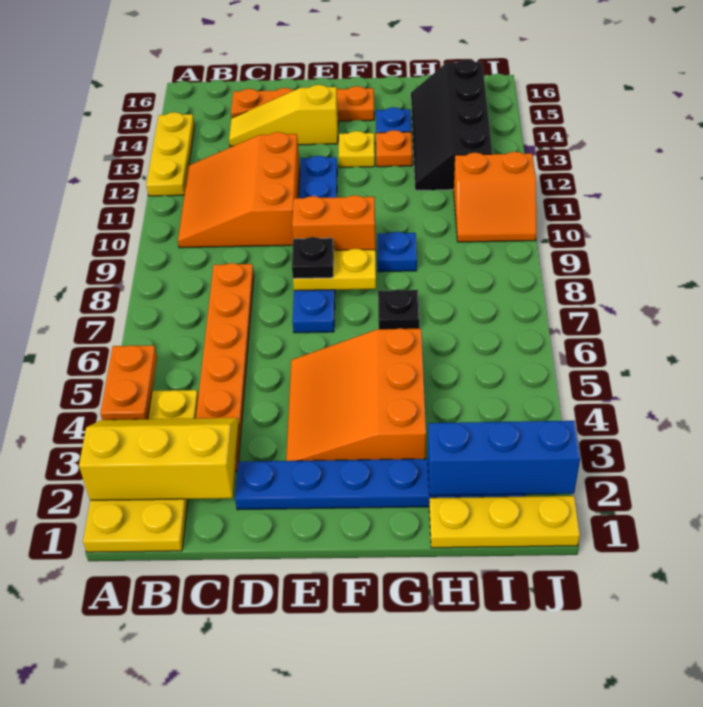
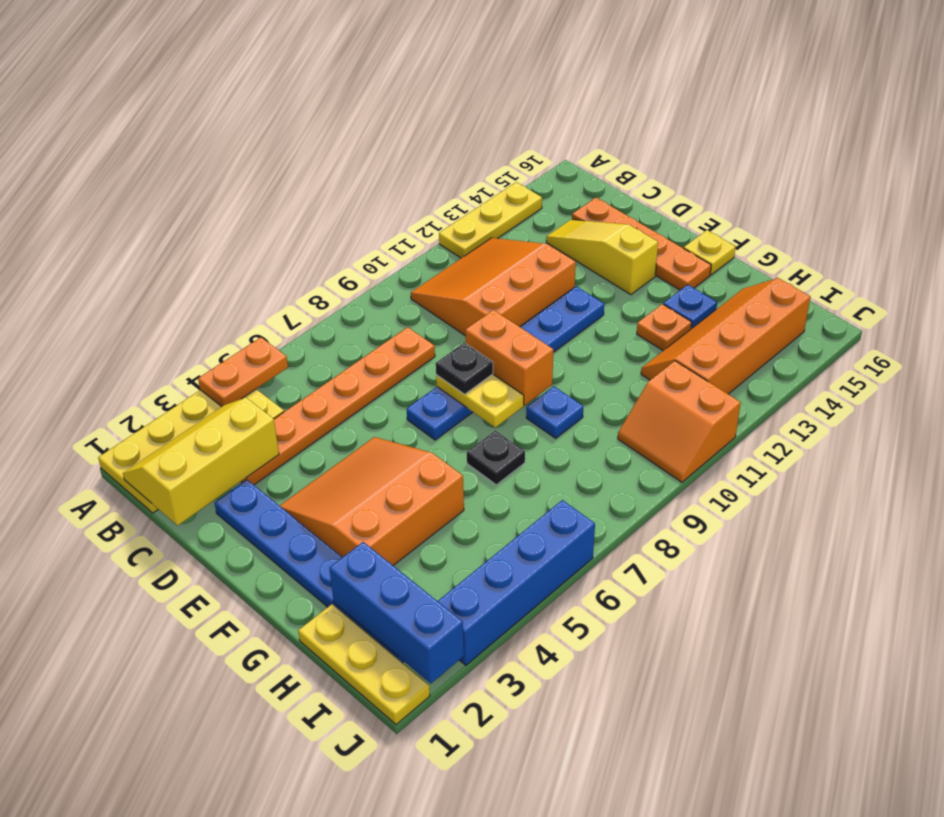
yellow 2x3 slope [79,418,239,500] -> yellow 2x3 slope turned to [123,398,279,525]
yellow 1x1 plate [339,131,375,168] -> yellow 1x1 plate moved to [684,230,736,275]
black 2x4 slope [411,59,492,191] -> orange 2x4 slope [641,278,810,394]
none -> blue 1x4 brick [438,500,595,665]

